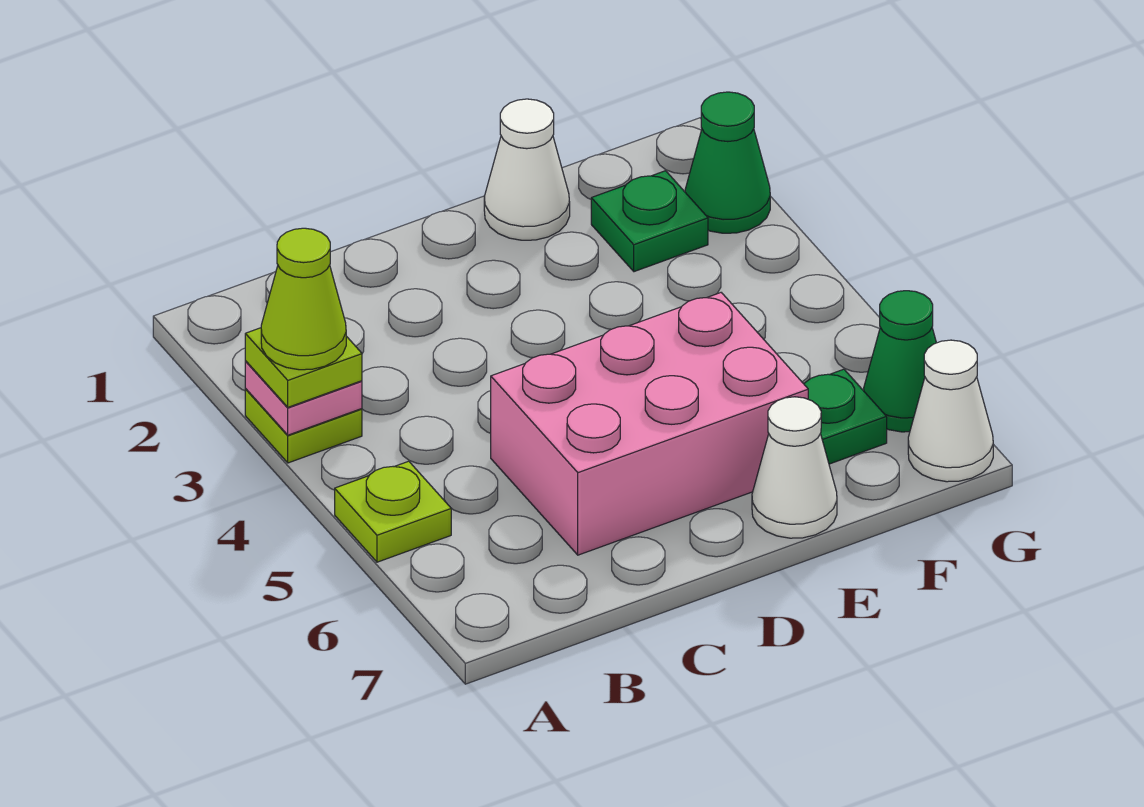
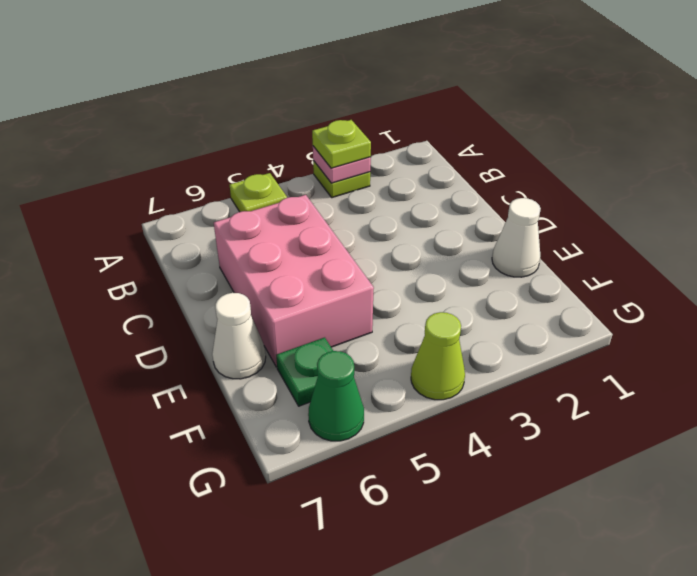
lime 1x1 cone [261,228,346,370] -> lime 1x1 cone moved to [411,312,465,400]
green 1x1 plate [591,171,708,272] -> none
green 1x1 cone [685,92,770,233] -> none
white 1x1 cone [908,340,993,482] -> none

